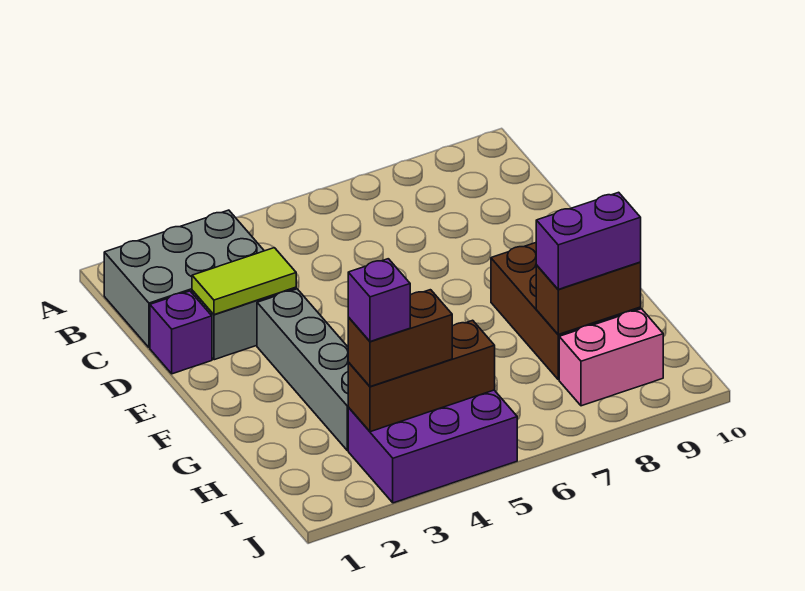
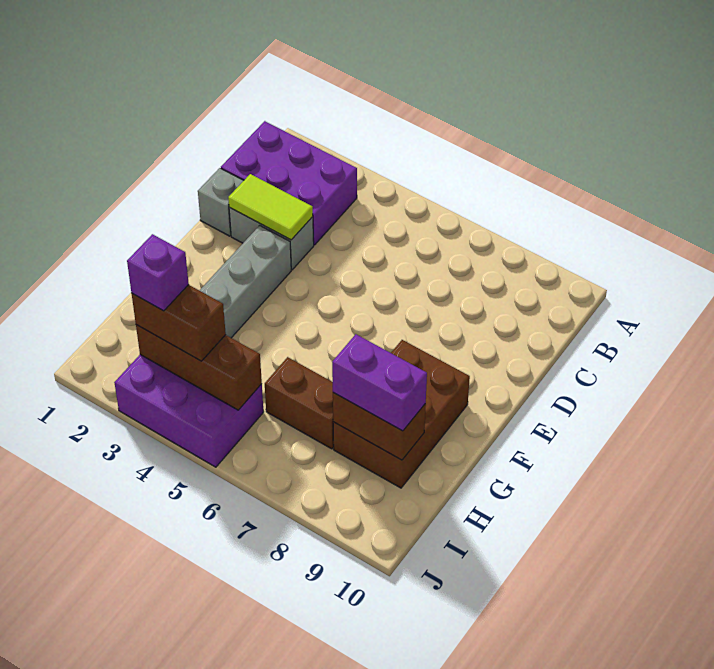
grey 2x3 brick [104,210,264,348] -> purple 2x3 brick [221,121,357,245]
purple 1x1 brick [150,291,212,374] -> grey 1x1 brick [198,168,244,236]
none -> brown 1x2 brick [265,357,334,449]
pink 1x2 brick [559,309,663,406] -> none

